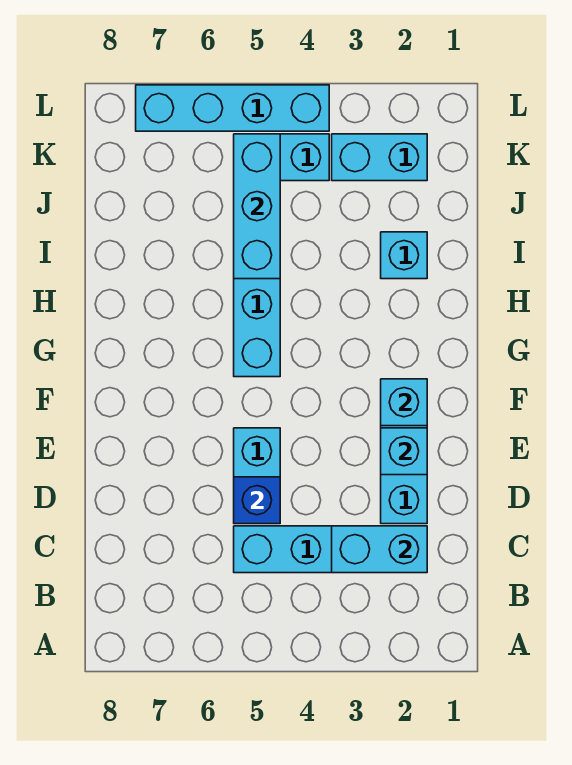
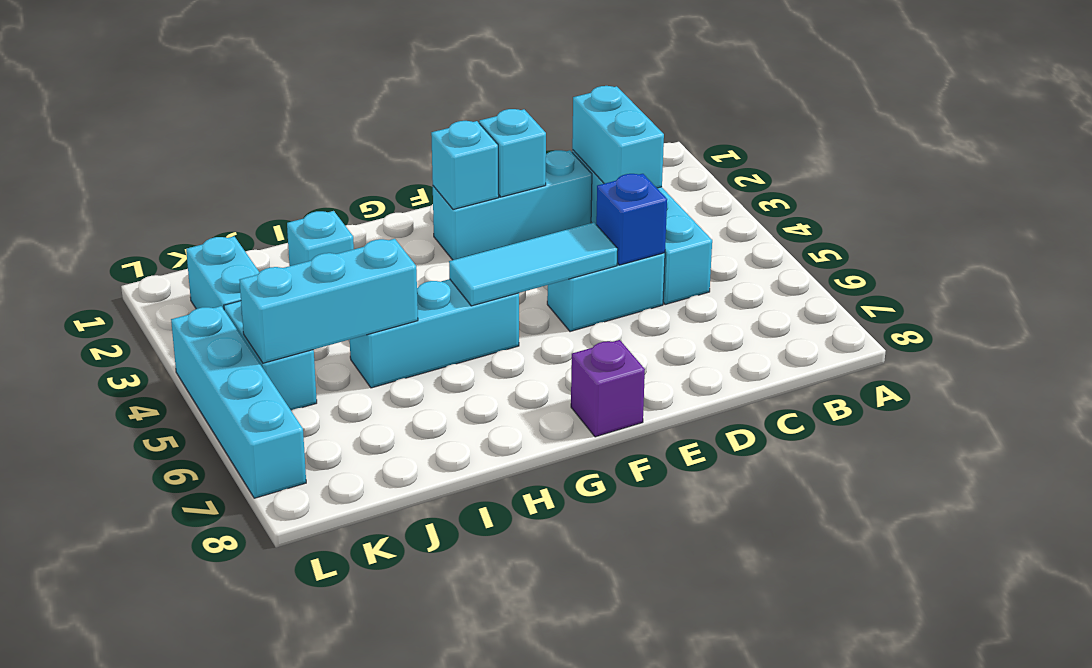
none -> cyan 1x3 tile [449,222,618,306]
none -> purple 1x1 brick [571,340,645,437]

